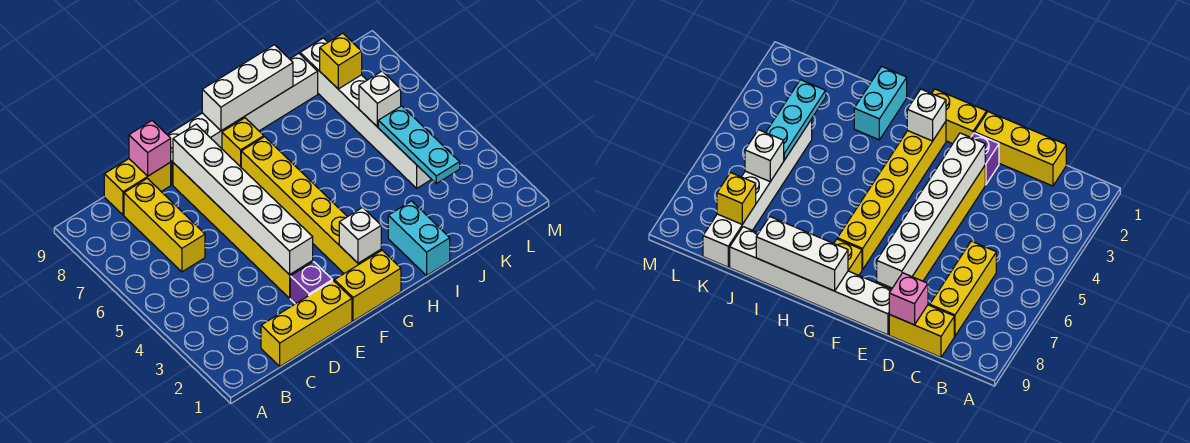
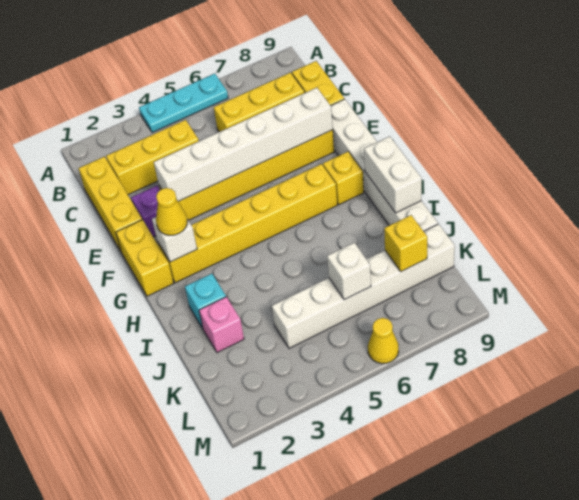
none -> yellow 1x3 brick [106,120,199,195]
pink 1x1 brick [129,121,171,176] -> pink 1x1 brick moved to [199,297,244,353]
none -> yellow 1x1 cone [156,188,187,235]
white 1x3 brick [202,45,293,131] -> white 1x2 brick [364,136,422,213]
cyan 1x2 brick [388,201,450,275] -> cyan 1x1 brick [185,274,226,329]
cyan 1x3 plate [378,106,460,183] -> cyan 1x3 plate moved to [139,73,228,133]
none -> yellow 1x1 cone [368,318,399,364]

